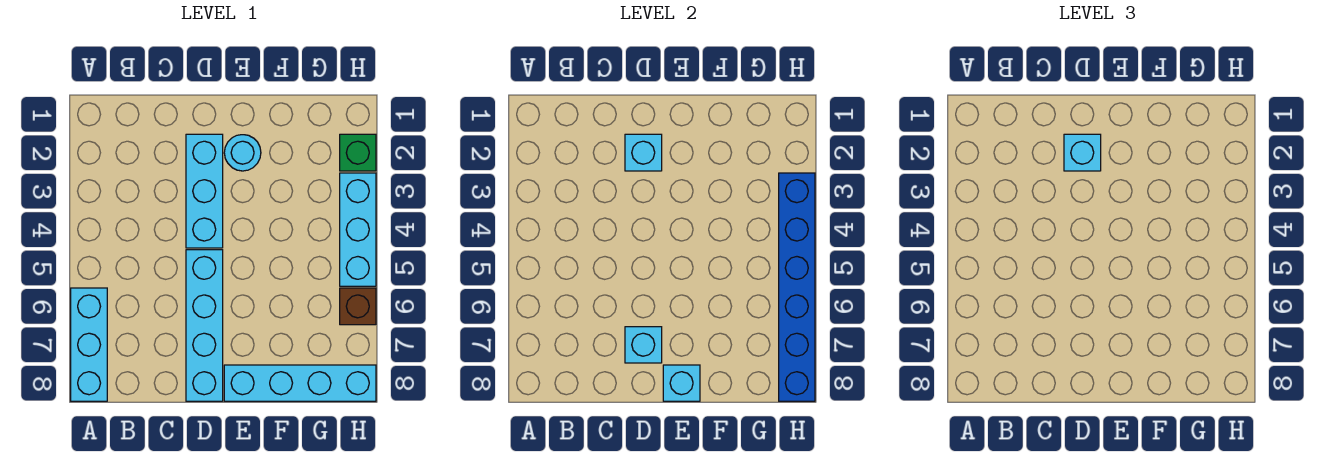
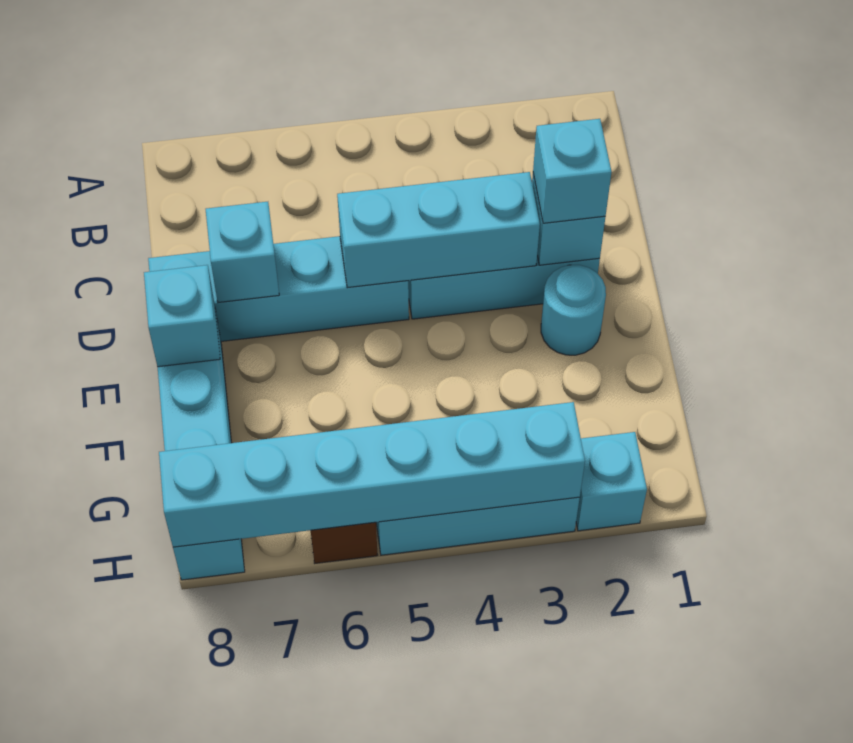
cyan 1x3 brick [71,288,107,401] -> cyan 1x3 brick moved to [337,172,540,288]
green 1x1 brick [340,134,376,171] -> cyan 1x1 brick [576,432,647,531]
blue 1x6 brick [779,173,815,401] -> cyan 1x6 brick [159,402,585,547]

